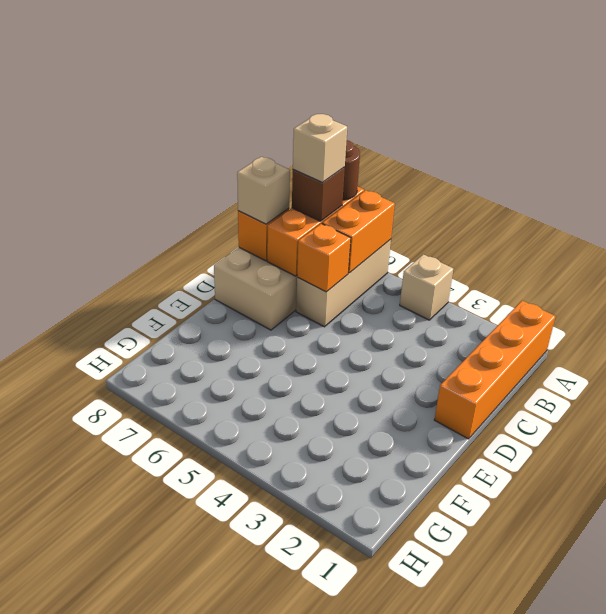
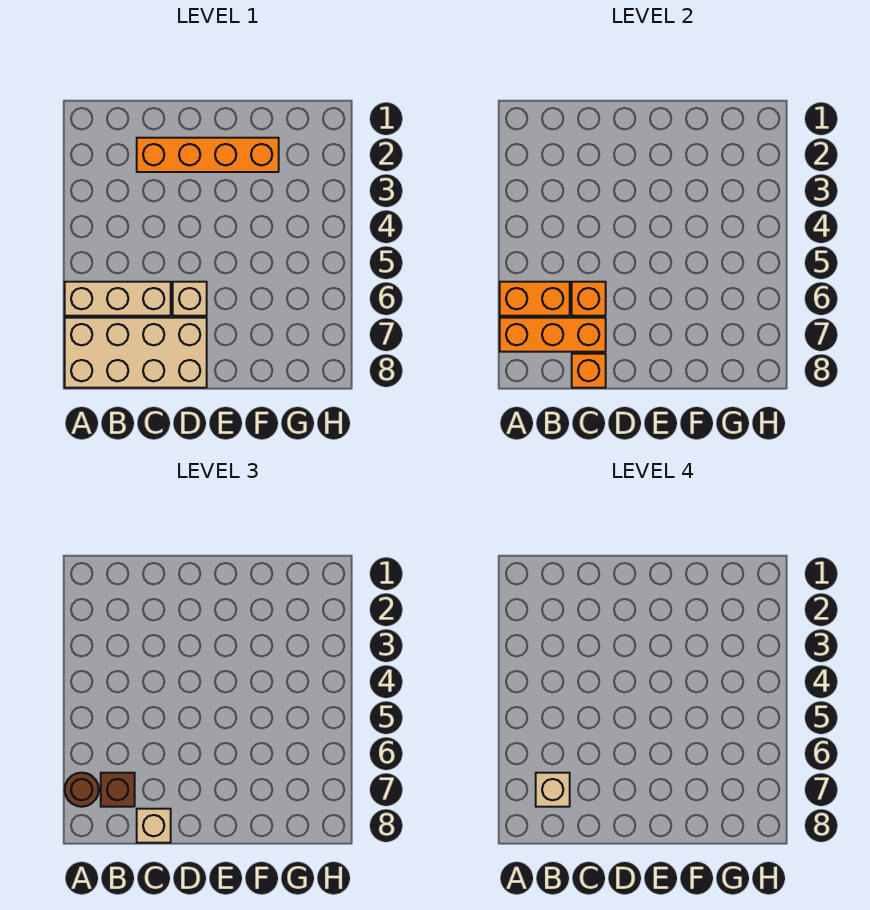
orange 1x4 brick [434,301,555,439] -> orange 1x4 brick moved to [137,138,279,172]
tan 1x1 brick [400,254,453,320] -> tan 1x1 brick moved to [173,282,207,316]

